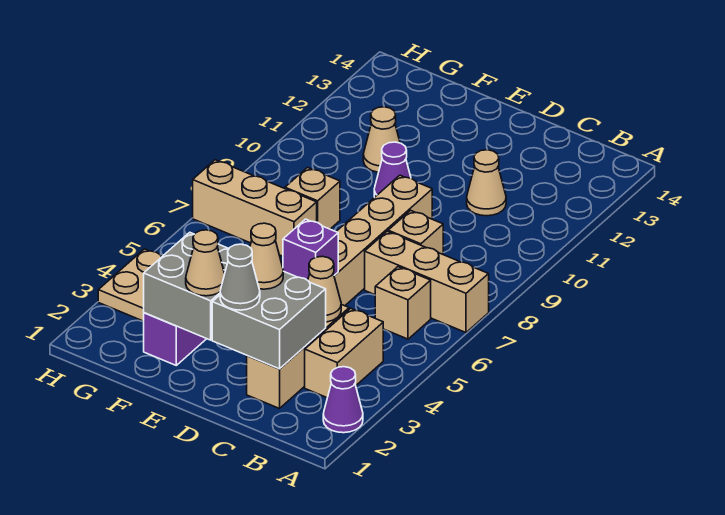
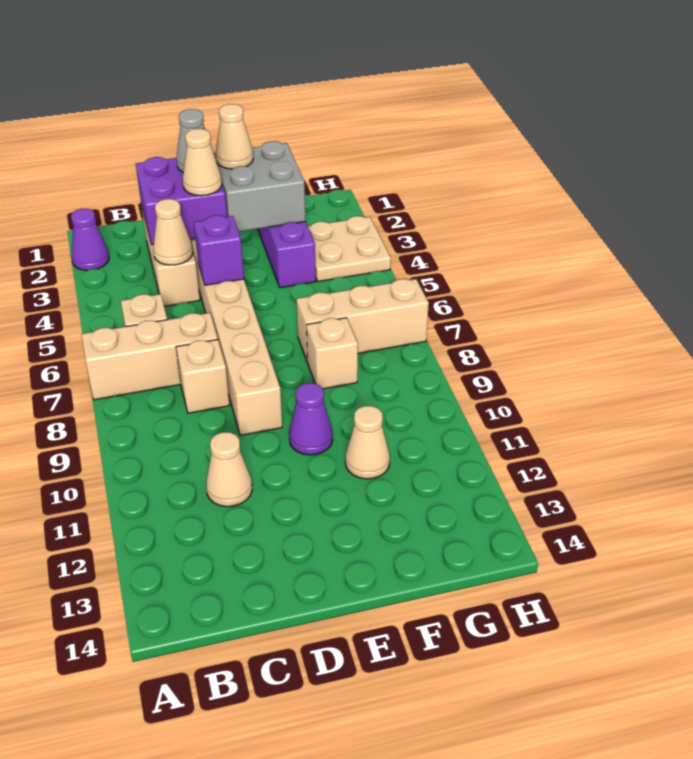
tan 1x2 brick [305,309,383,398] -> none
grey 2x2 brick [212,271,326,369] -> purple 2x2 brick [136,157,227,245]

